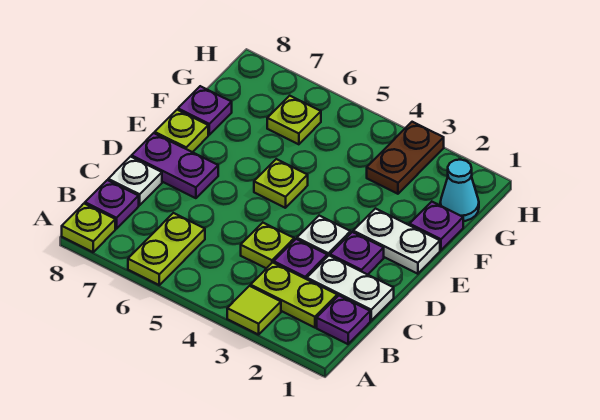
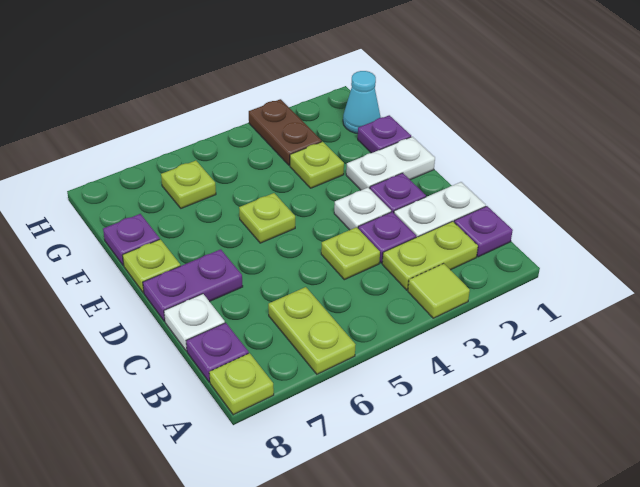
none -> lime 1x1 plate [290,142,344,188]

